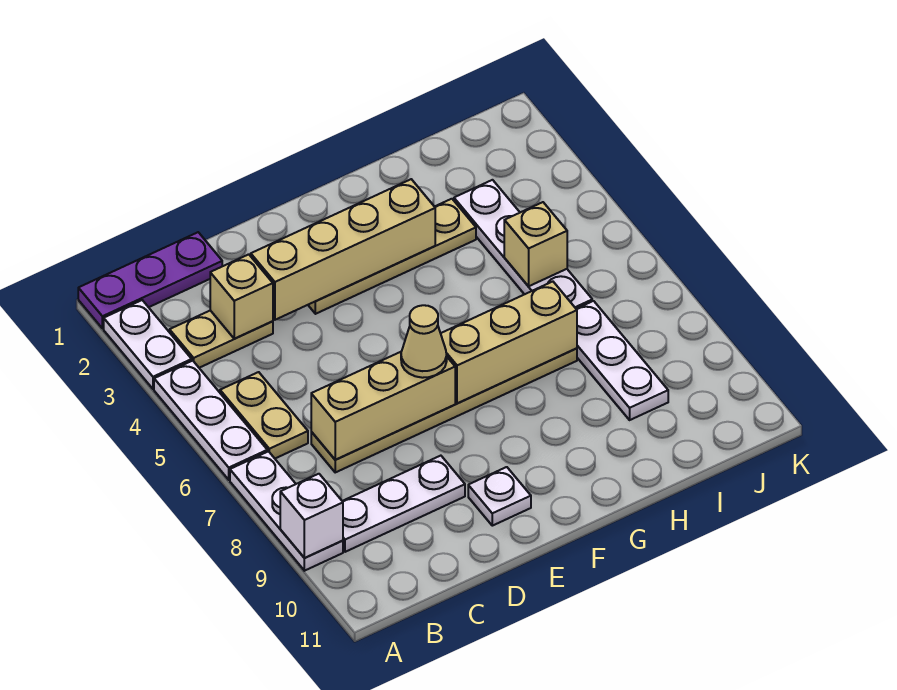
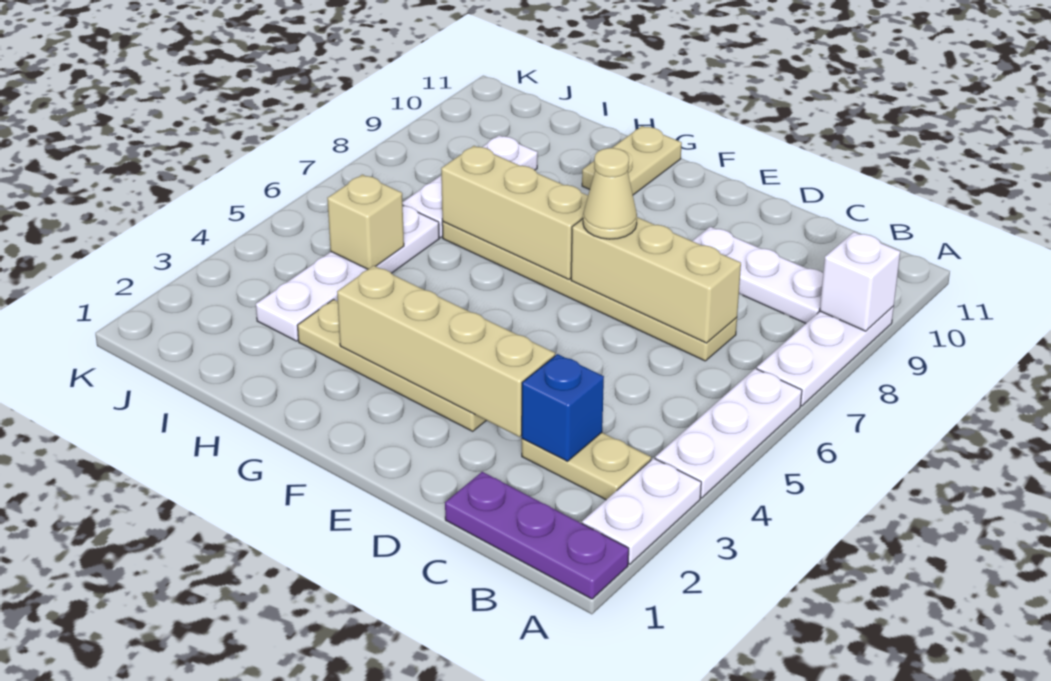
tan 1x2 plate [220,372,308,458] -> tan 1x2 plate moved to [582,126,682,195]
tan 1x1 brick [210,254,273,339] -> blue 1x1 brick [522,354,604,461]
white 1x1 plate [468,467,531,526] -> none

